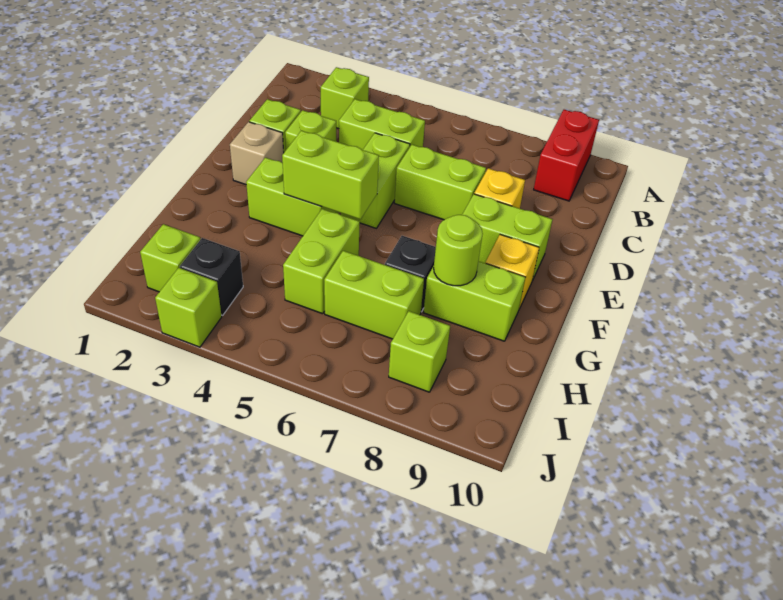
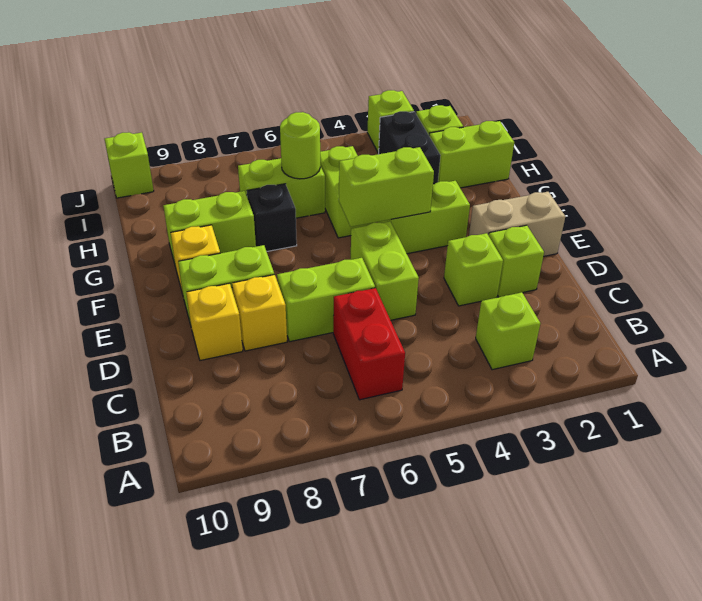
red 1x2 brick [534,110,599,201] -> red 1x2 brick moved to [333,288,405,400]
lime 1x2 brick [339,99,425,150] -> lime 1x2 brick moved to [429,121,514,188]
none -> yellow 1x1 brick [186,284,243,360]
tan 1x1 brick [230,122,284,185] -> tan 1x2 brick [469,192,565,257]
lime 1x1 round brick [434,215,483,286] -> lime 1x1 round brick moved to [280,112,320,179]
black 1x1 brick [180,238,243,315] -> black 1x2 brick [379,111,441,185]
lime 1x1 brick [389,311,450,392] -> lime 1x1 brick moved to [105,133,154,198]

